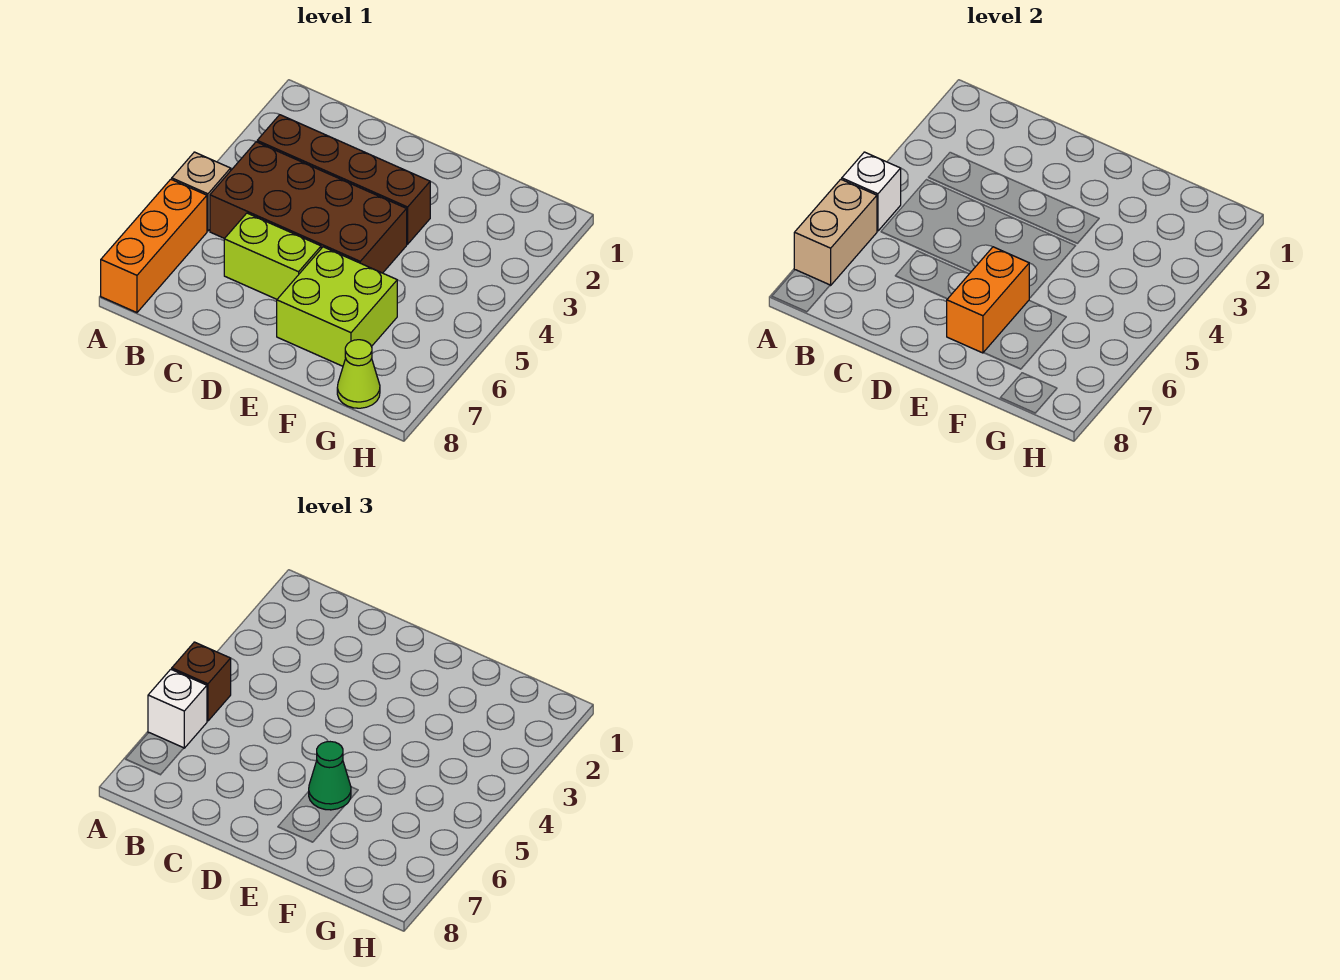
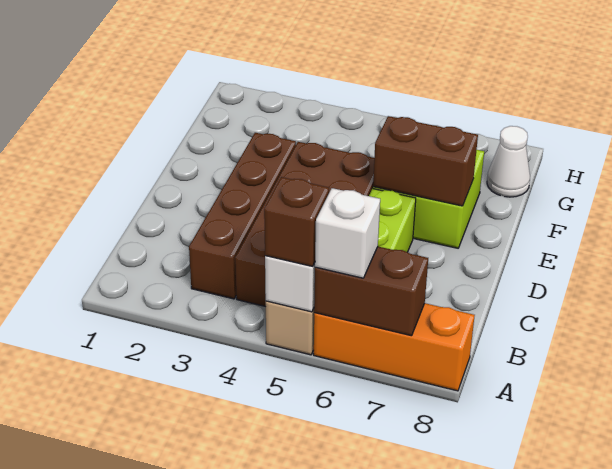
tan 1x2 brick [794,179,877,285] -> brown 1x2 brick [314,247,428,336]
orange 1x2 brick [947,247,1029,353] -> brown 1x2 brick [373,116,478,206]
green 1x1 cone [309,742,351,810] -> none
lime 1x1 cone [337,340,380,408] -> white 1x1 cone [487,126,530,197]

